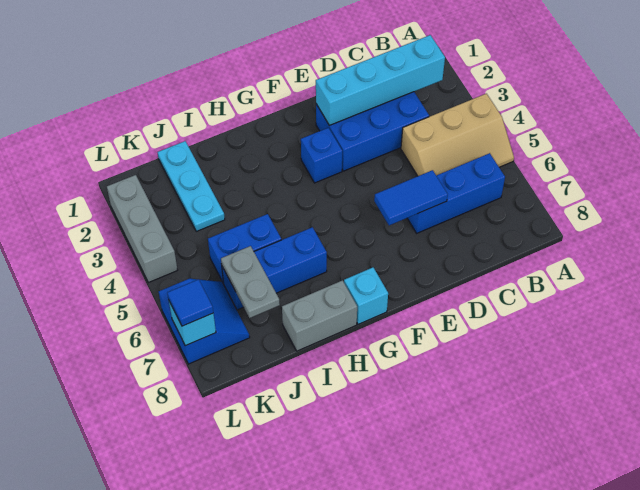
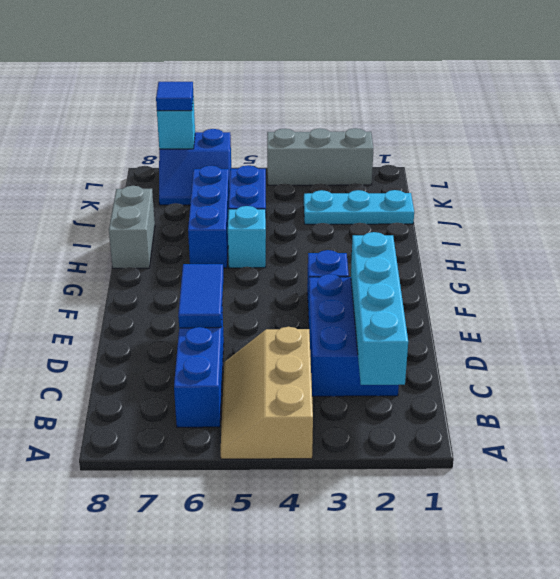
cyan 1x1 brick [344,267,388,324] -> cyan 1x1 brick moved to [228,206,266,268]
grey 1x2 plate [221,246,280,318] -> none

